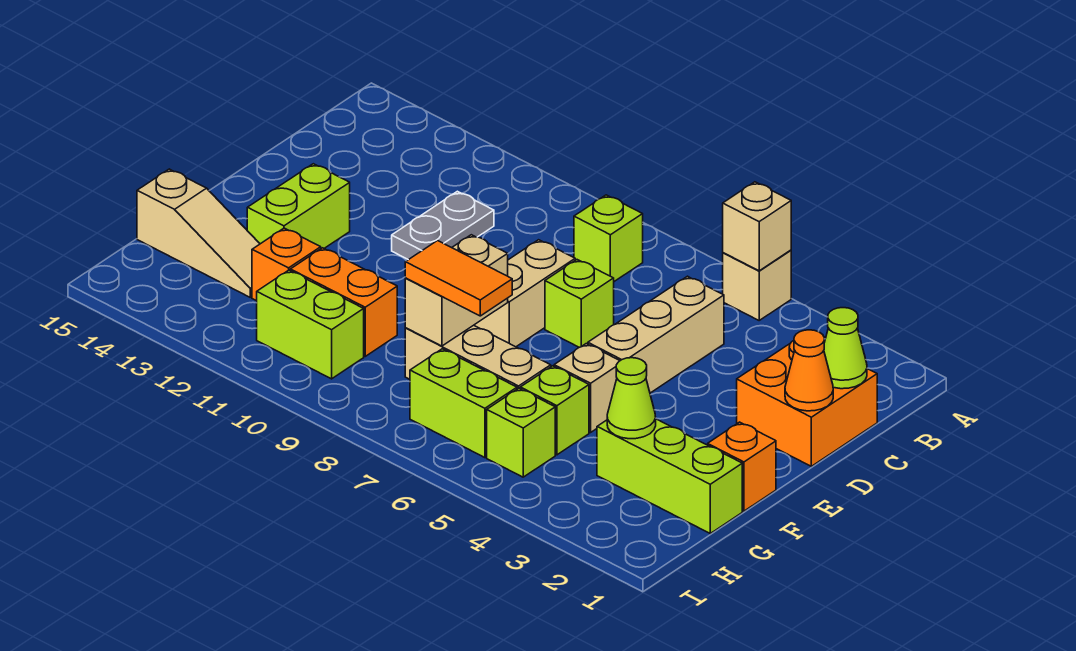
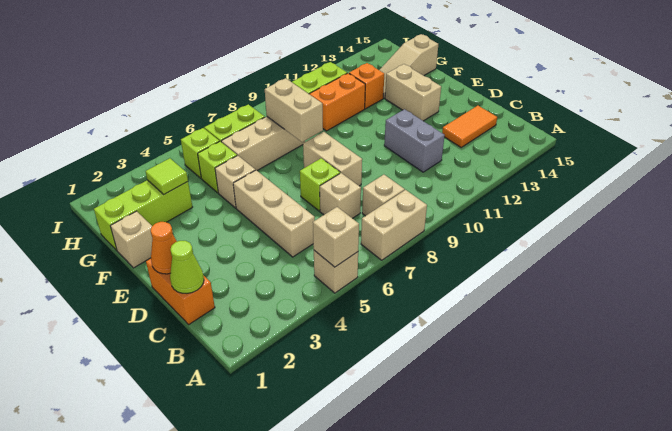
none -> tan 1x2 brick [361,190,427,260]
lime 1x1 brick [574,195,643,281] -> tan 1x1 brick [362,175,405,216]
orange 2x2 brick [737,341,877,466] -> orange 1x2 brick [146,259,215,324]
none -> tan 1x1 brick [320,173,361,218]
grey 1x2 plate [392,191,494,260] -> grey 1x2 brick [384,109,445,172]
lime 1x2 brick [247,164,350,248] -> tan 1x2 brick [385,64,441,121]
orange 1x1 brick [708,422,776,511] -> tan 1x1 brick [111,211,152,268]
lime 1x1 cone [607,358,656,439] -> lime 1x1 tile [146,158,188,194]
orange 1x2 tile [405,241,512,316] -> orange 1x2 tile moved to [442,106,497,147]

